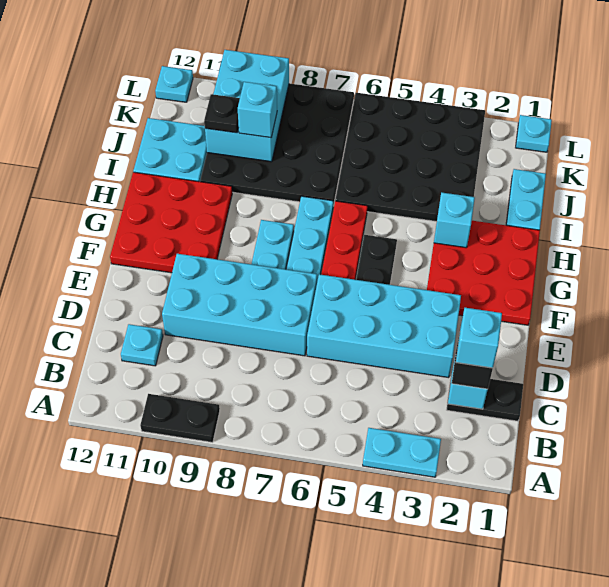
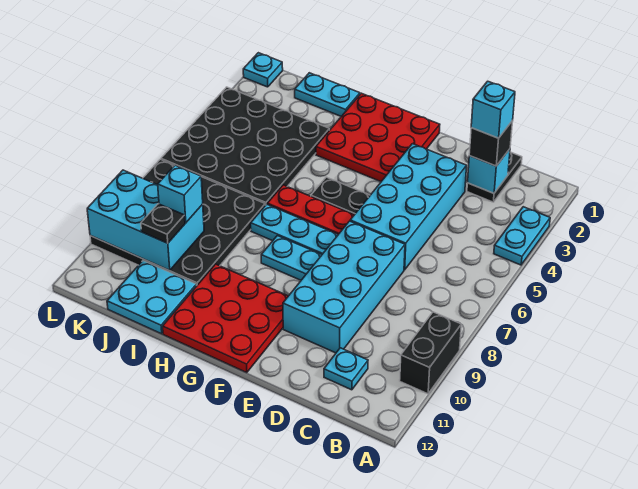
black 1x2 plate [140,394,220,443] -> black 1x2 brick [400,312,461,394]
cyan 1x1 brick [434,192,475,248] -> none
cyan 1x1 plate [155,66,193,102] -> none

